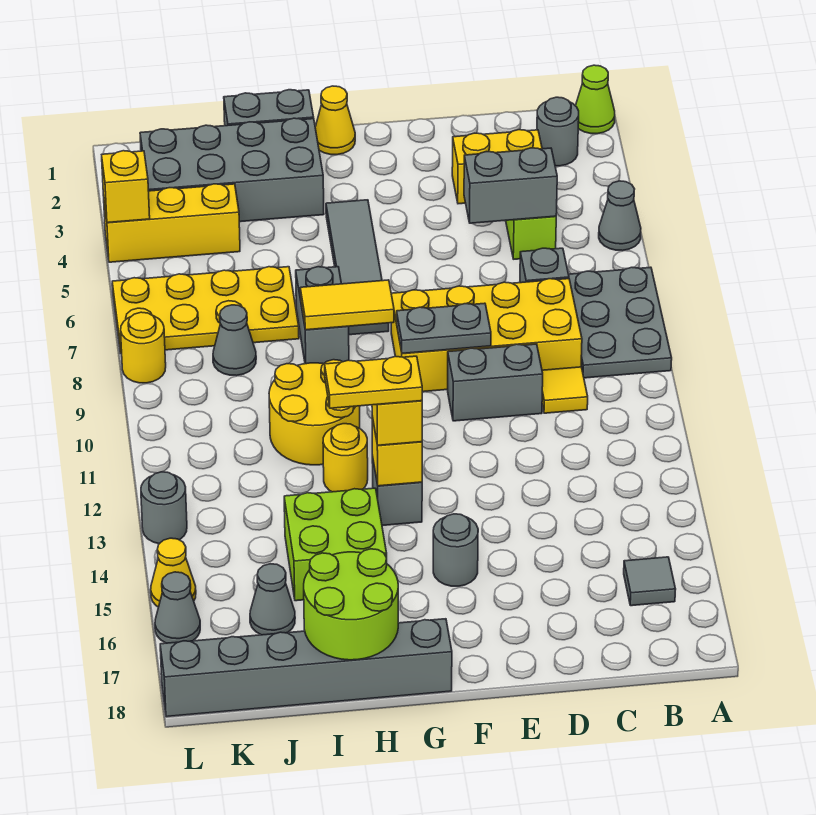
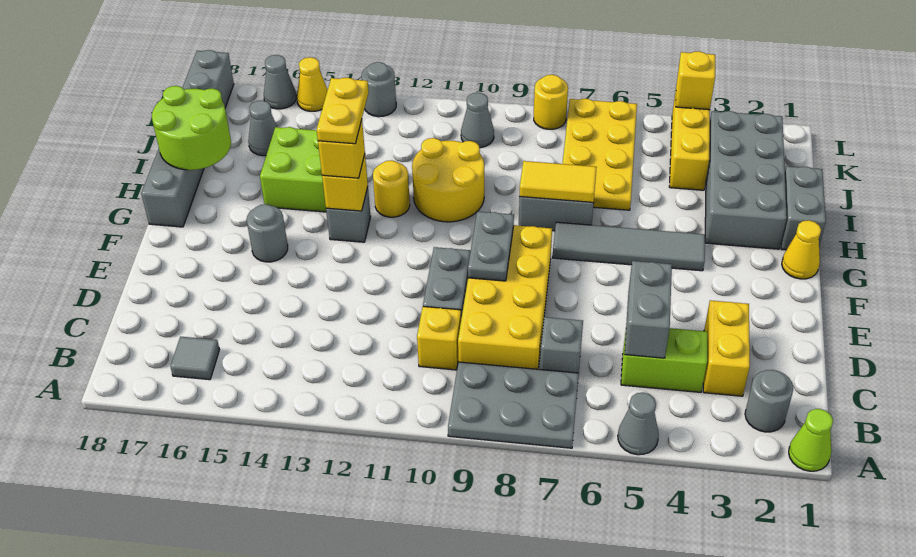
yellow 1x1 tile [542,367,588,413] -> yellow 1x1 brick [417,306,461,370]
yellow 1x2 tile [300,280,394,330] -> yellow 1x2 tile turned to [519,161,597,202]
grey 1x1 cone [213,305,256,376] -> grey 1x1 cone moved to [461,93,494,148]

